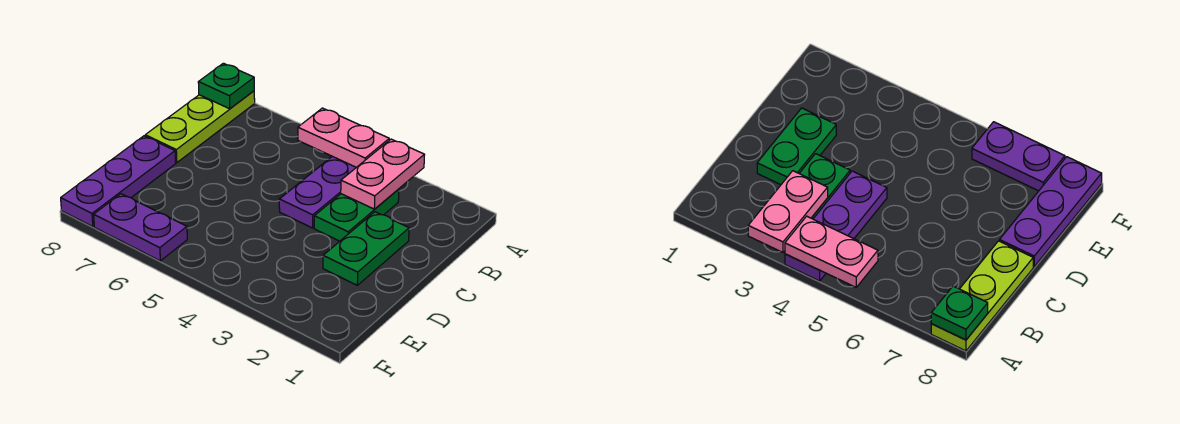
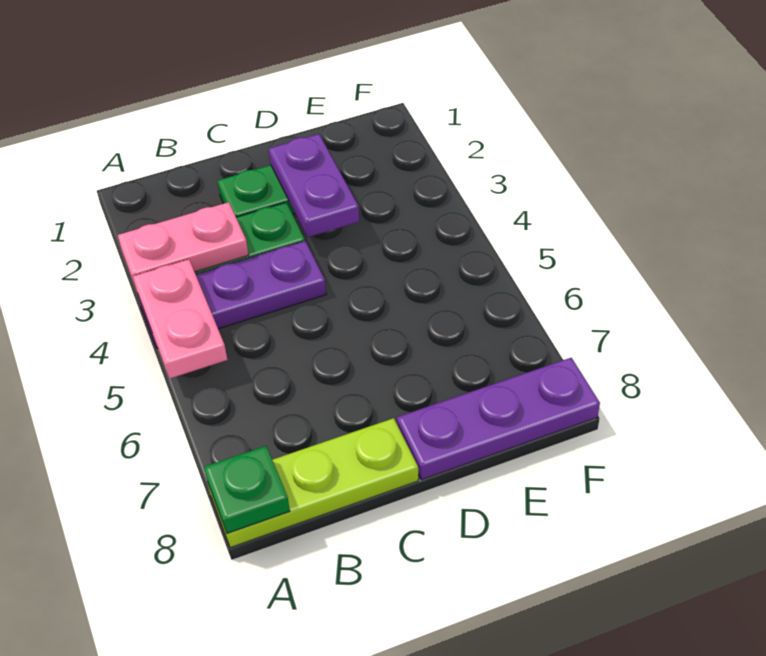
purple 1x2 plate [94,194,187,261] -> purple 1x2 plate moved to [269,134,359,237]

